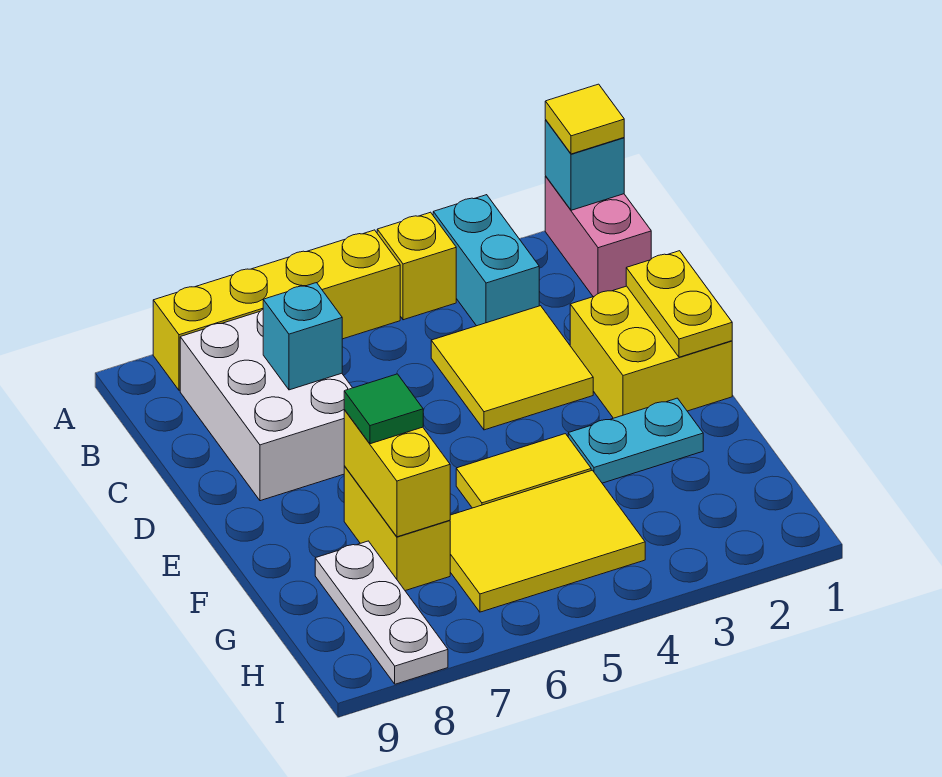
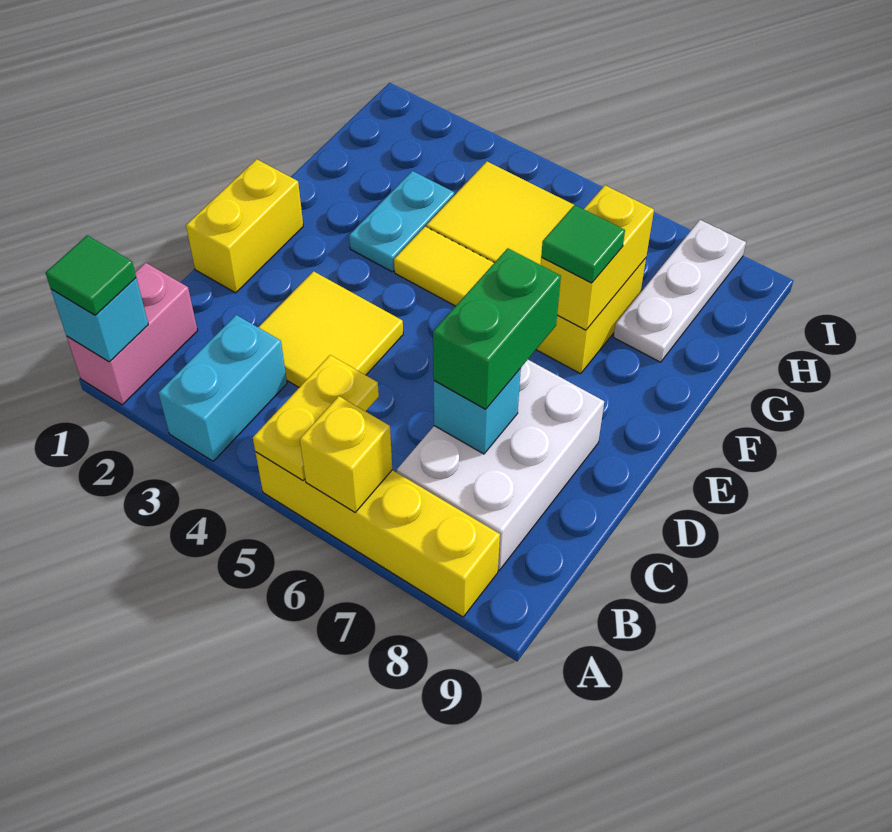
yellow 1x1 tile [545,84,624,154] -> green 1x1 tile [46,235,136,315]
yellow 1x1 brick [377,212,456,320] -> yellow 1x1 brick moved to [300,396,392,512]
none -> green 1x2 brick [433,248,561,409]
yellow 2x2 brick [570,286,732,418] -> yellow 1x2 brick [186,159,303,293]
yellow 1x2 plate [626,251,732,357] -> yellow 1x2 plate moved to [253,355,379,481]
cyan 1x2 plate [568,398,703,483] -> cyan 1x2 plate turned to [349,171,454,272]

